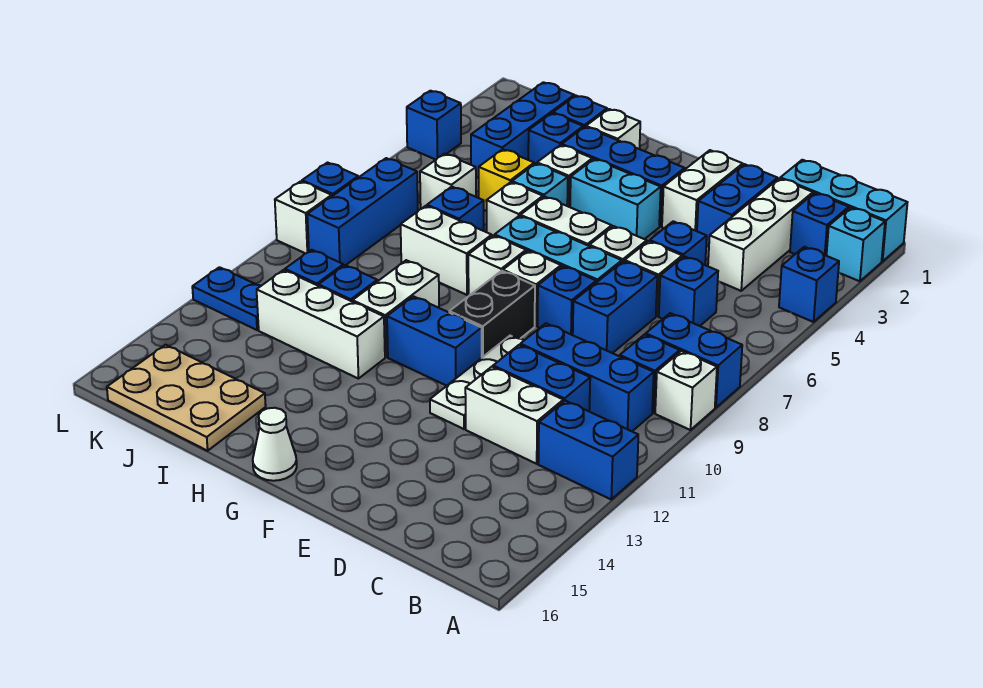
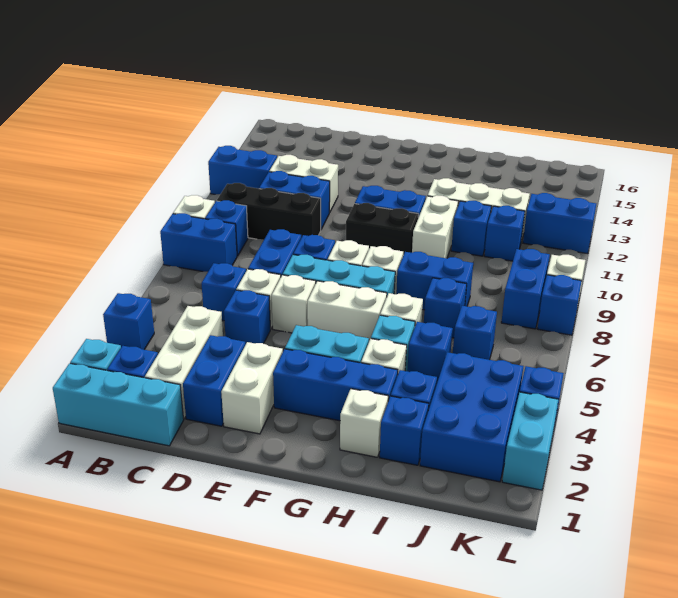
blue 1x3 brick [520,323,654,431] -> black 1x3 brick [217,183,321,240]
white 1x3 plate [430,336,524,429] -> none
black 1x2 brick [449,271,535,357] -> black 1x2 brick turned to [346,203,418,255]
white 1x1 cone [253,408,297,481] -> none
white 1x2 brick [401,206,492,295] -> blue 1x2 brick [396,252,473,310]
yellow 1x1 brick [479,149,534,211] -> blue 1x1 brick [407,322,453,382]
tan 2x3 plate [107,345,266,451] -> none
blue 1x3 brick [471,82,574,178] -> blue 2x3 brick [420,352,523,482]
white 1x1 brick [420,154,476,209] -> blue 1x1 brick [453,306,497,360]
blue 1x3 brick [307,158,418,266] -> blue 1x2 brick [501,249,550,329]
blue 1x2 plate [192,267,260,330] -> blue 1x2 brick [523,193,596,254]
none -> cyan 1x2 brick [502,392,559,490]

